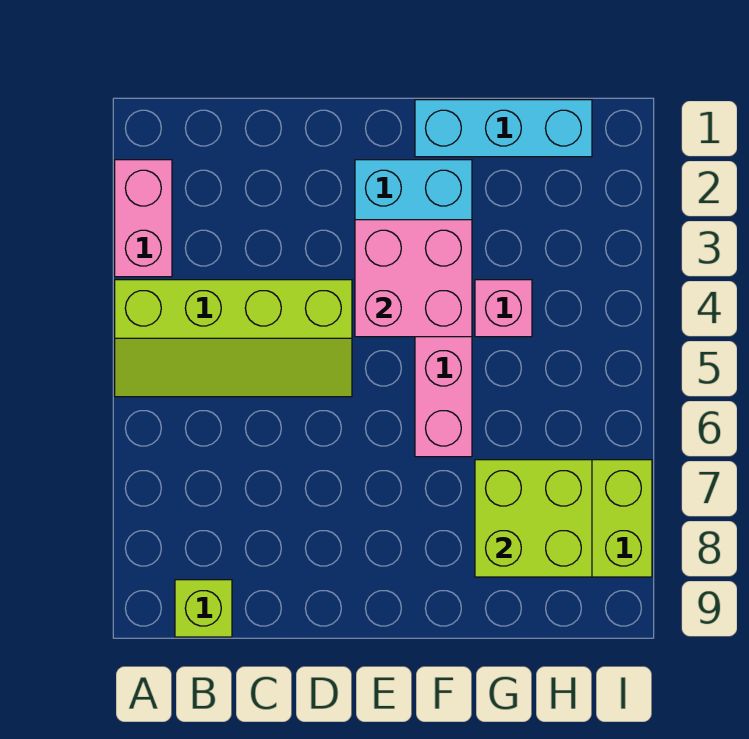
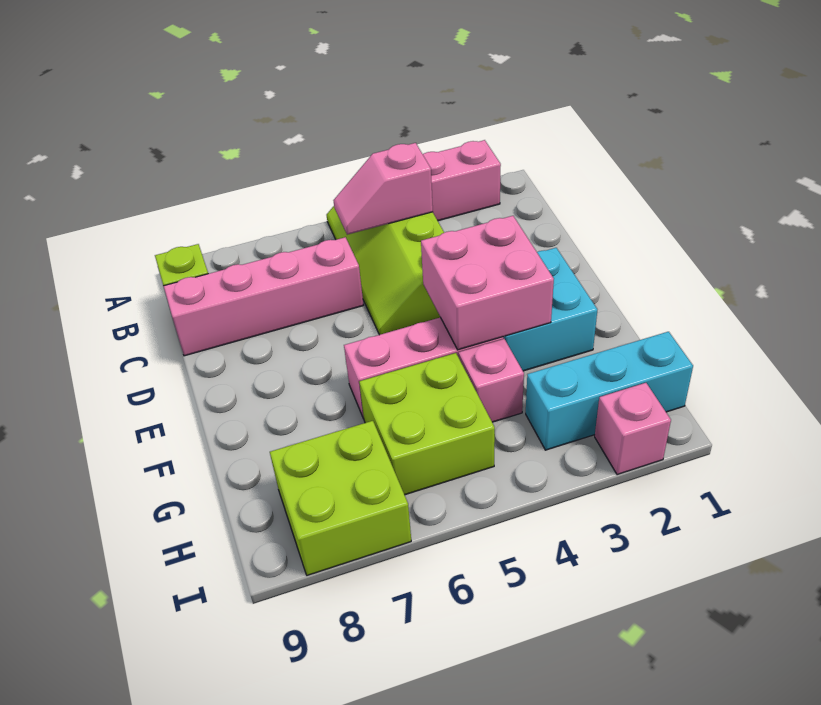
none -> pink 1x2 slope [333,143,433,235]
none -> pink 1x4 brick [164,237,363,356]
cyan 1x3 brick [415,100,592,157] -> cyan 1x3 brick turned to [526,332,693,450]
lime 2x2 brick [475,460,592,577] -> lime 2x2 brick moved to [359,353,495,495]
none -> pink 1x1 brick [595,383,671,475]

